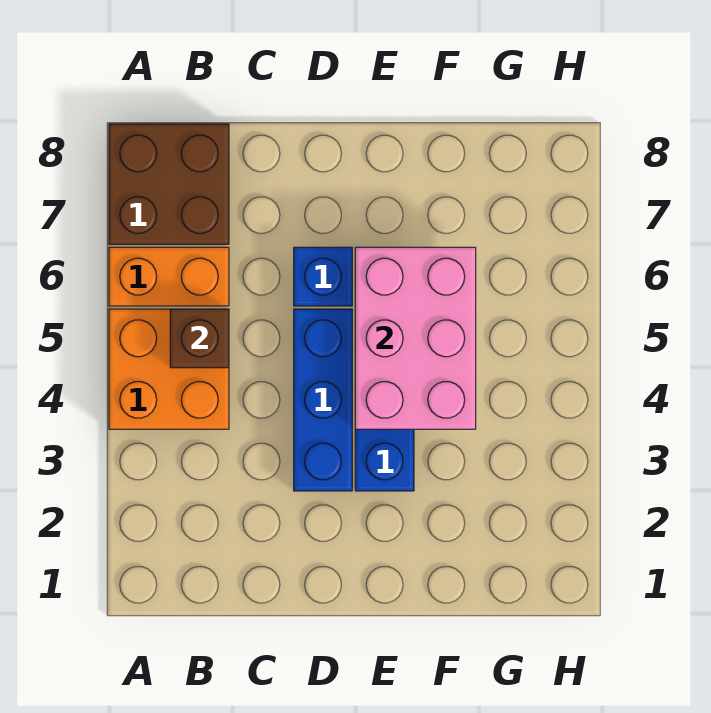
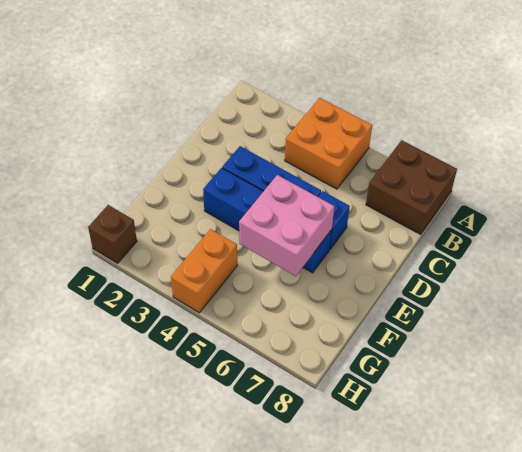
orange 1x2 brick [109,247,229,306] -> orange 1x2 brick moved to [171,229,237,313]
brown 1x1 brick [170,309,229,368] -> brown 1x1 brick moved to [88,205,137,263]
pink 2x3 brick [355,247,476,429] -> pink 2x2 brick [239,175,334,276]

